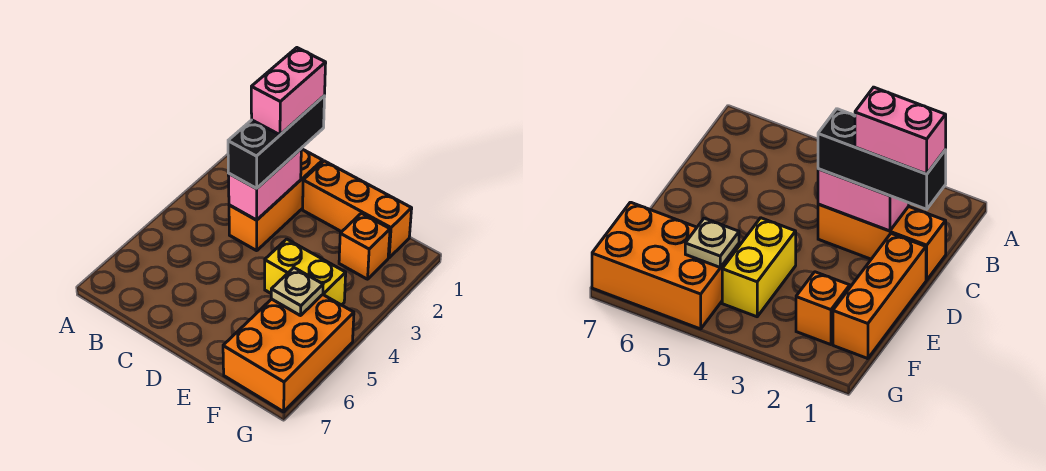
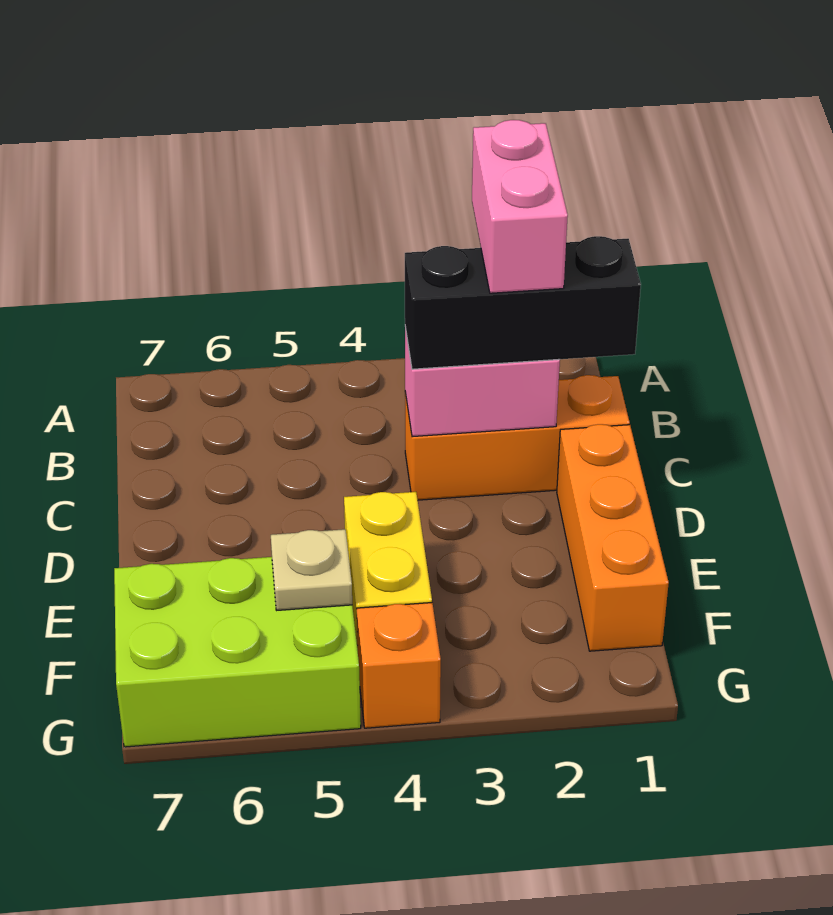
pink 1x2 brick [251,48,326,135] -> pink 1x2 brick turned to [472,120,568,293]
orange 1x1 brick [339,213,390,279] -> orange 1x1 brick moved to [357,603,441,728]
orange 2x3 brick [223,295,354,412] -> lime 2x3 brick [114,557,361,747]

